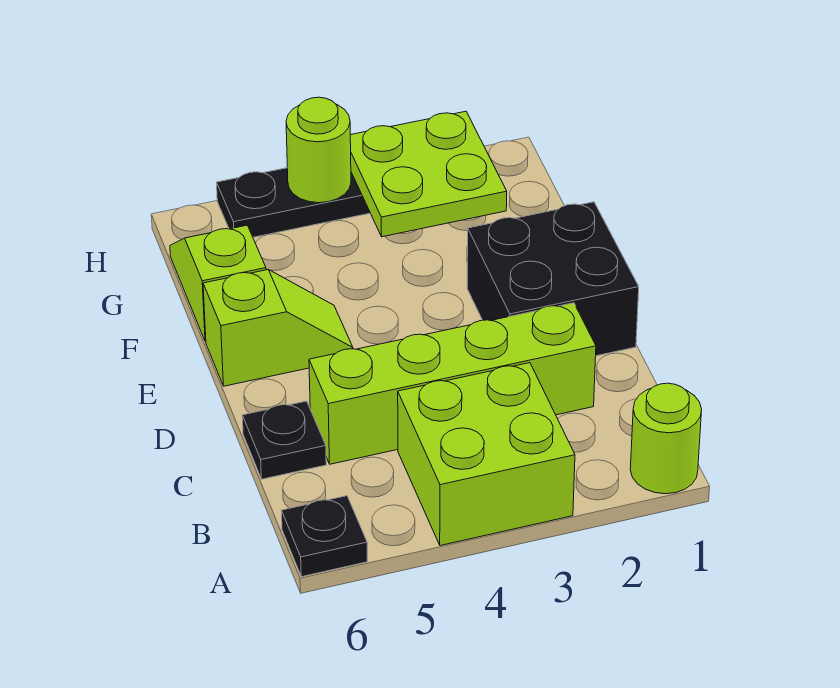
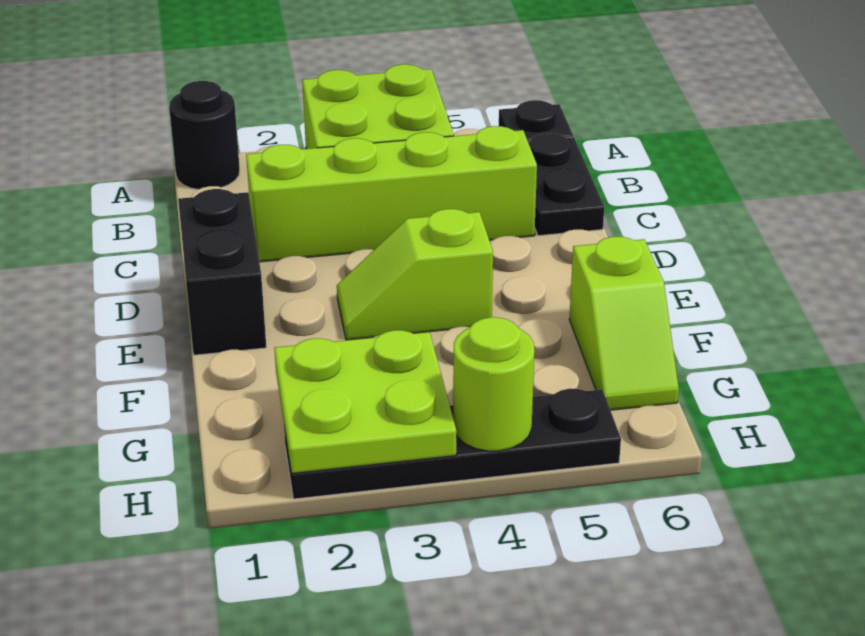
lime 1x1 round brick [630,383,702,494] -> black 1x1 round brick [169,81,240,189]
black 1x1 plate [242,401,326,479] -> black 1x2 plate [528,133,604,236]
black 2x2 brick [467,202,639,356] -> black 1x2 brick [178,189,266,355]
lime 1x2 slope [203,270,353,386] -> lime 1x2 slope moved to [337,209,493,340]

